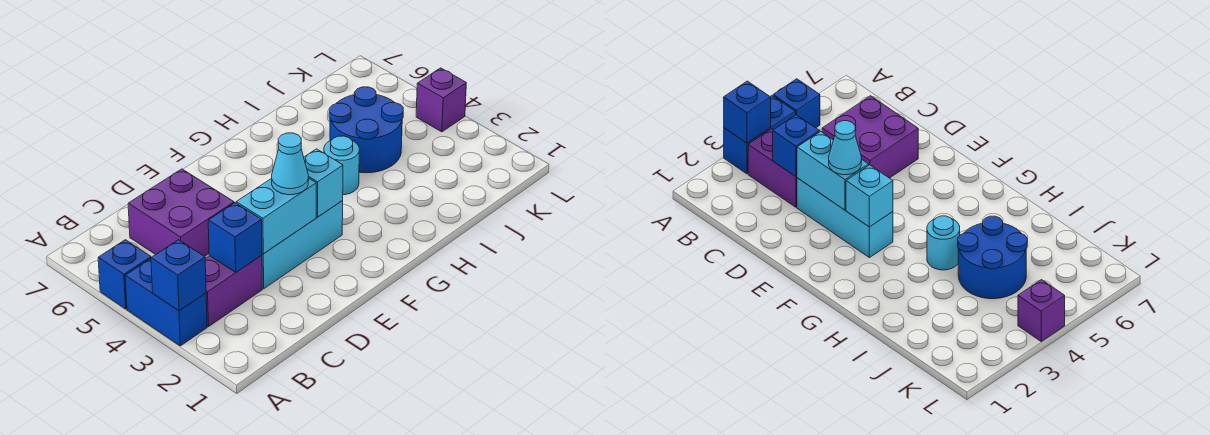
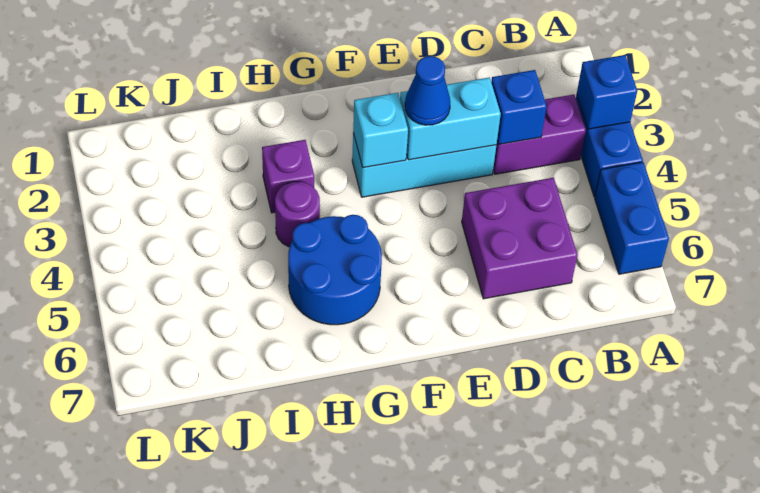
blue 1x1 brick [98,240,151,309] -> blue 1x2 brick [595,162,669,274]
cyan 1x1 cone [272,133,309,195] -> blue 1x1 cone [405,56,450,125]
cyan 1x1 round brick [324,136,359,195] -> purple 1x1 round brick [275,182,320,247]
blue 2x2 round brick [329,87,403,173] -> blue 2x2 round brick moved to [288,215,382,325]
purple 1x1 brick [416,68,466,132] -> purple 1x1 brick moved to [262,140,314,213]

